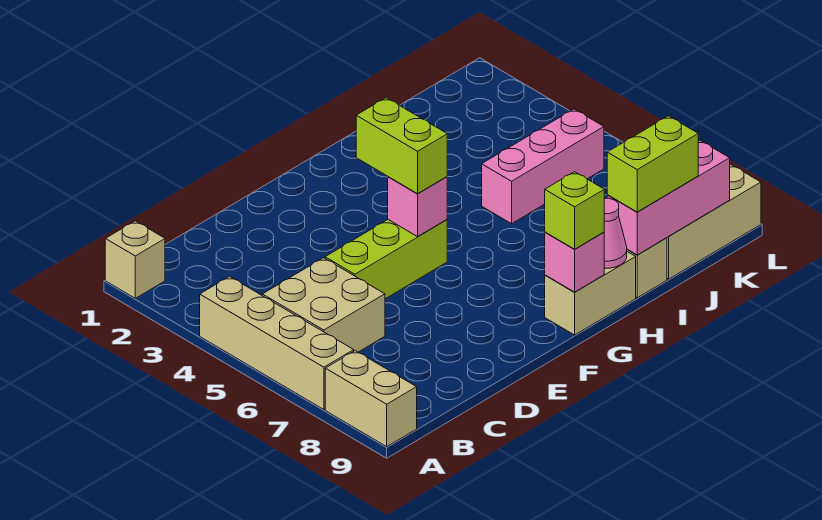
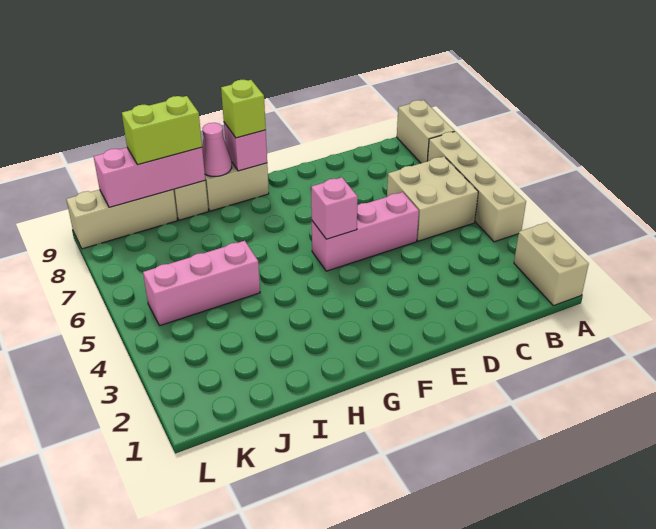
tan 1x1 brick [105,221,165,298] -> tan 1x2 brick [514,222,589,306]
lime 1x3 brick [325,220,447,299] -> pink 1x3 brick [312,192,419,271]
lime 1x2 brick [356,98,447,194] -> none

